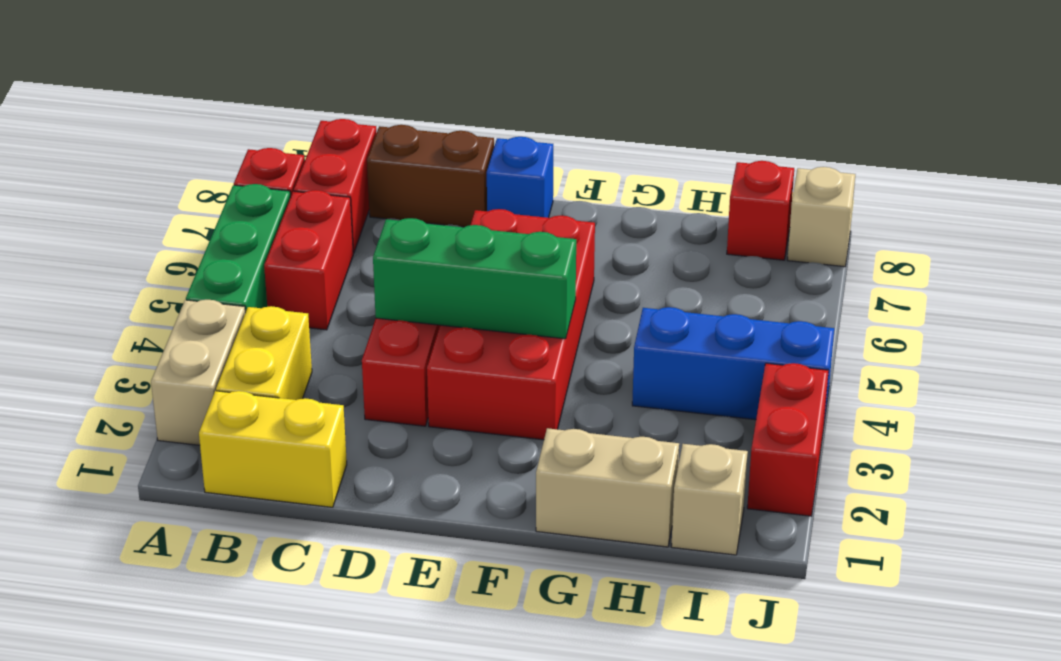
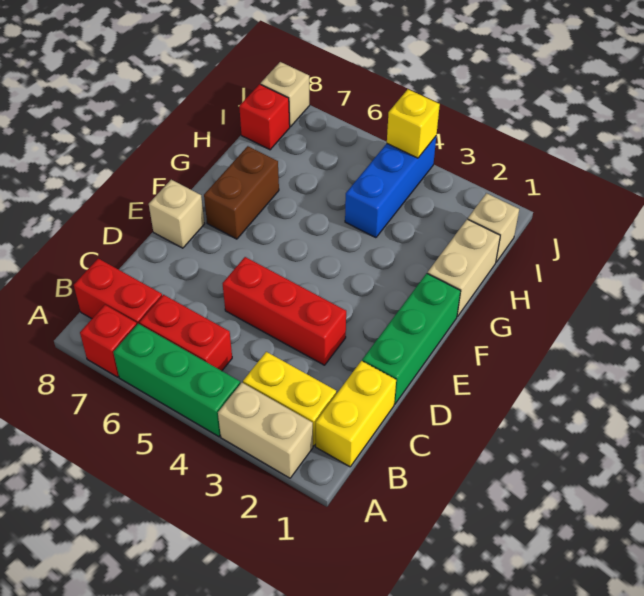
brown 1x2 brick [367,125,494,227] -> brown 1x2 brick moved to [204,146,279,239]
green 1x3 brick [373,218,576,339] -> green 1x3 brick moved to [362,273,461,404]
red 2x4 brick [427,209,595,440] -> none
blue 1x1 brick [487,137,553,218] -> tan 1x1 brick [149,180,205,248]
red 1x2 brick [747,363,829,516] -> none
none -> yellow 1x1 brick [387,89,440,158]

